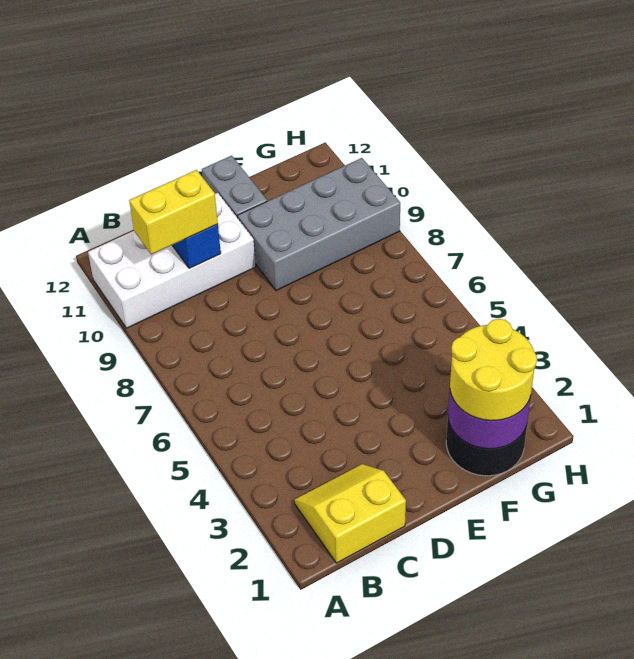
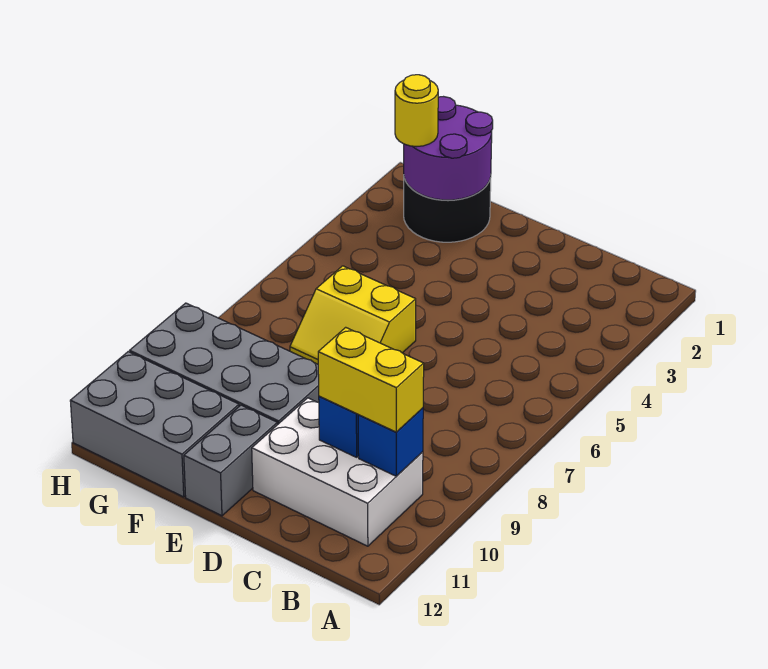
white 2x4 brick [88,193,256,328] -> white 2x3 brick [252,398,423,546]
yellow 2x2 slope [295,464,406,563] -> yellow 2x2 slope moved to [290,266,416,364]
none -> blue 1x1 brick [358,408,423,476]
yellow 2x2 round brick [450,319,537,421] -> yellow 1x1 round brick [395,75,438,147]
none -> grey 2x3 brick [70,352,239,497]

